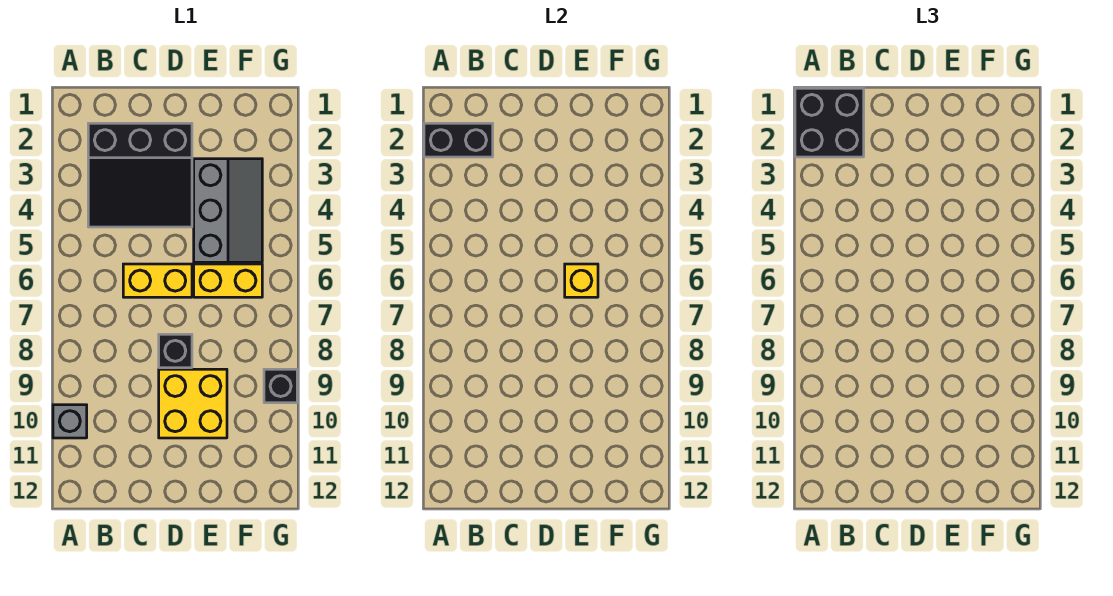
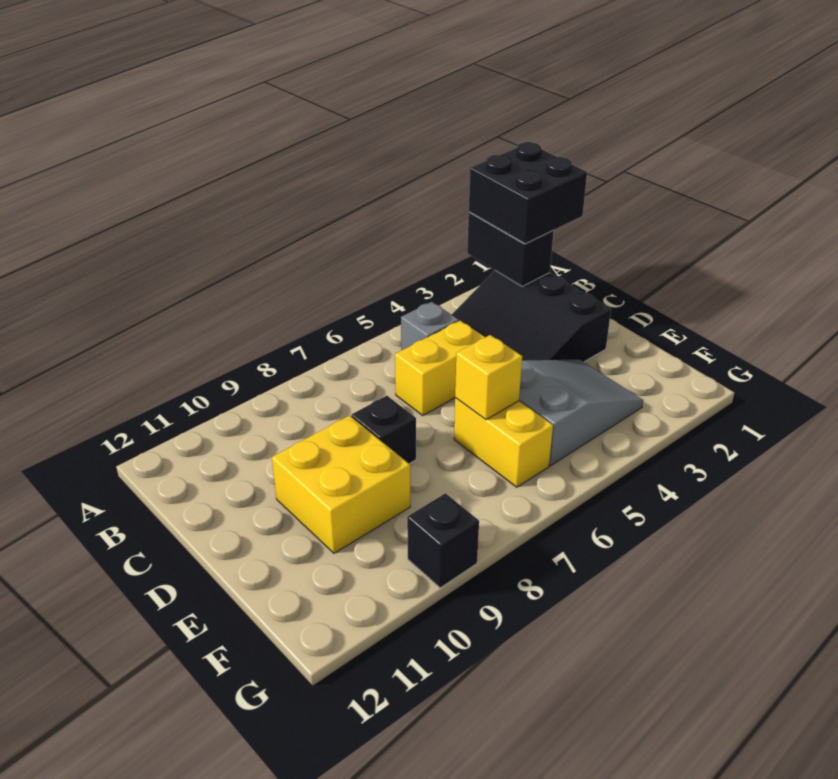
grey 1x1 brick [53,405,87,438] -> grey 1x1 brick moved to [401,302,459,350]
yellow 1x2 brick [123,264,192,297] -> yellow 1x2 brick turned to [395,321,485,415]
grey 2x3 slope [194,159,262,262] -> grey 2x3 slope turned to [519,359,643,466]

